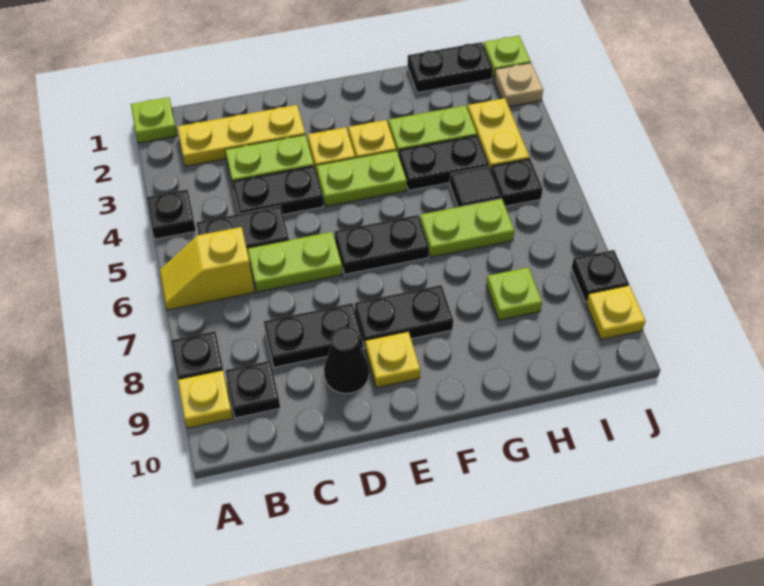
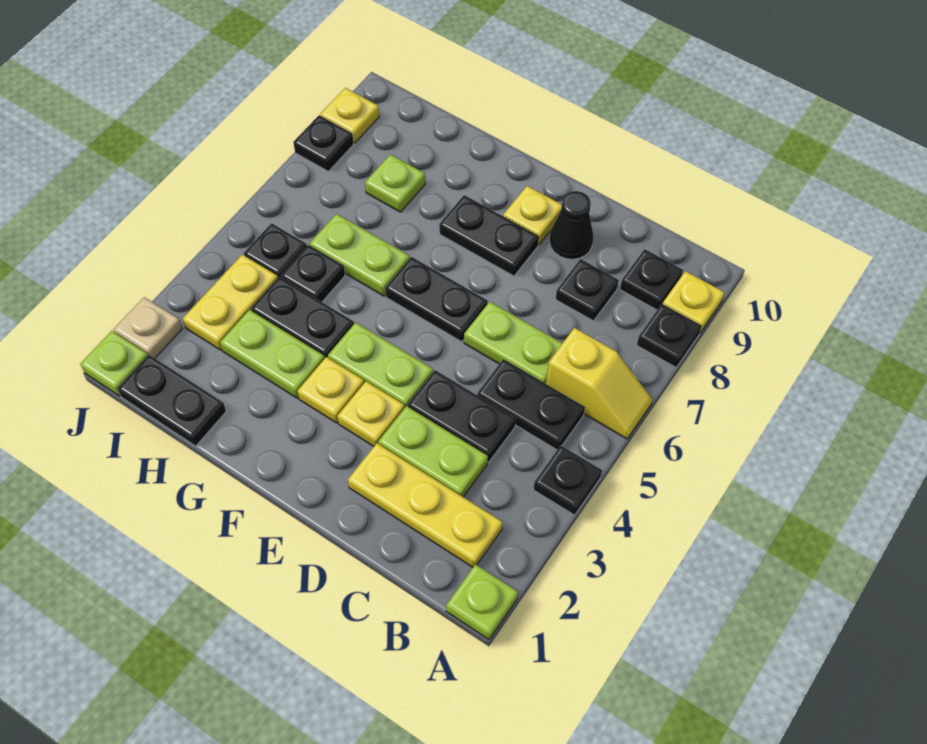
black 1x2 plate [264,303,363,367] -> black 1x1 plate [555,259,619,321]
black 1x1 tile [450,166,501,207] -> black 1x1 plate [281,245,345,302]

